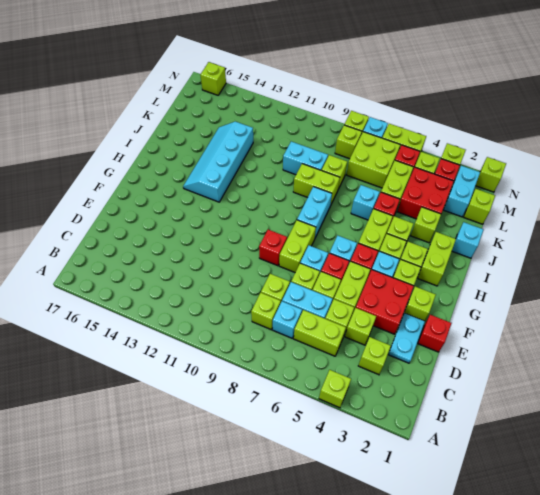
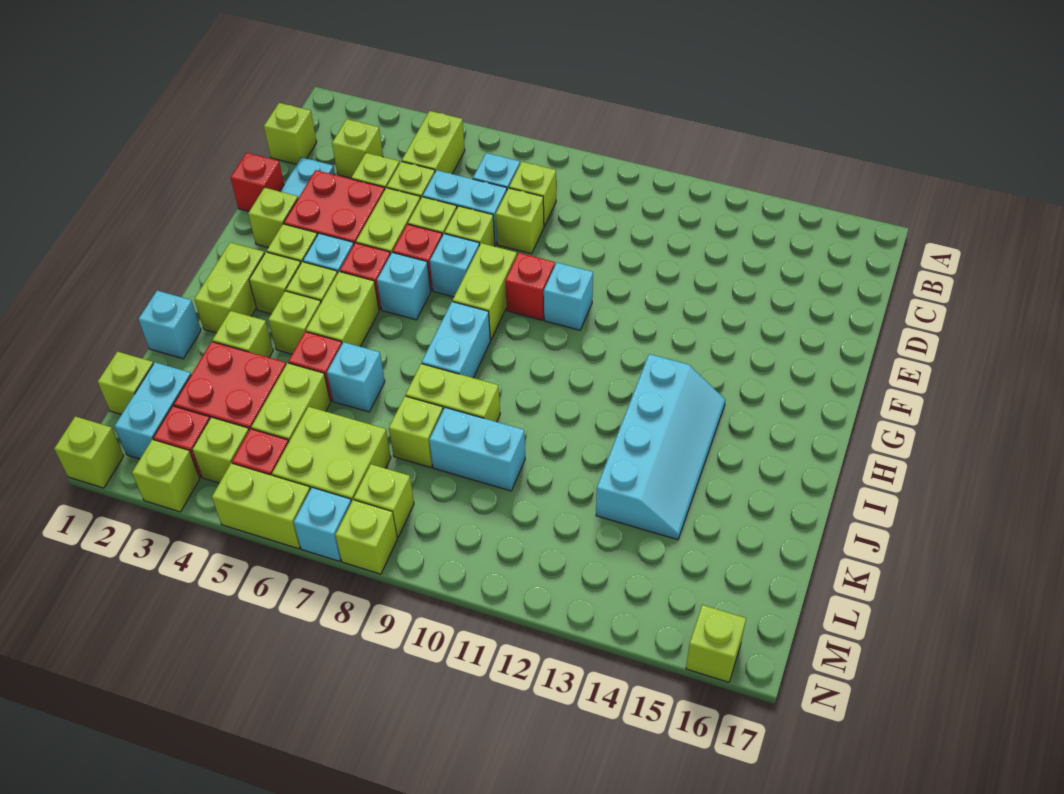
lime 1x1 brick [319,370,351,408] -> lime 1x1 brick moved to [264,103,317,164]
lime 1x2 brick [294,310,346,356] -> lime 1x2 brick turned to [402,111,465,174]
none -> cyan 1x1 brick [544,263,593,330]

